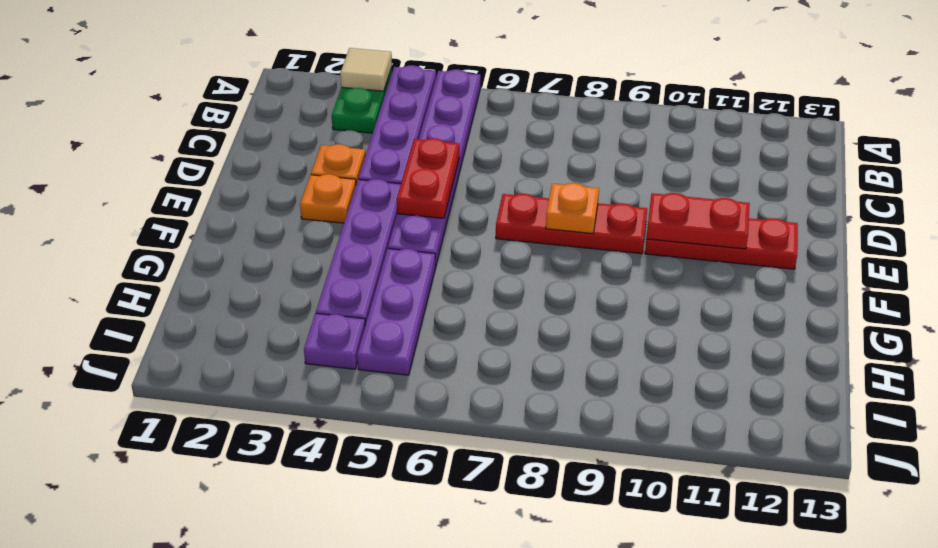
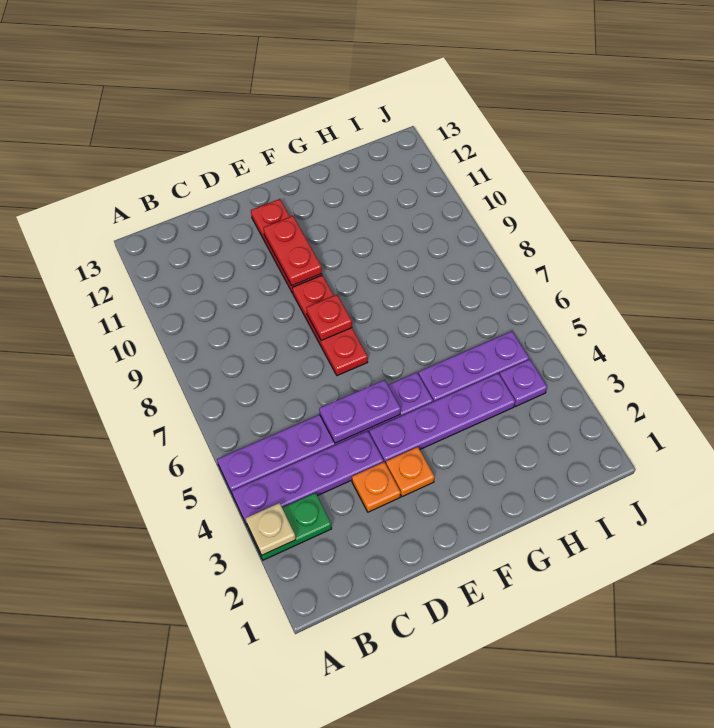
tan 1x1 tile [340,48,392,91] -> tan 1x1 plate [246,503,296,555]
red 1x2 plate [397,138,459,218] -> purple 1x2 plate [319,380,401,443]
orange 1x1 plate [546,183,599,234] -> red 1x1 plate [306,295,352,340]

